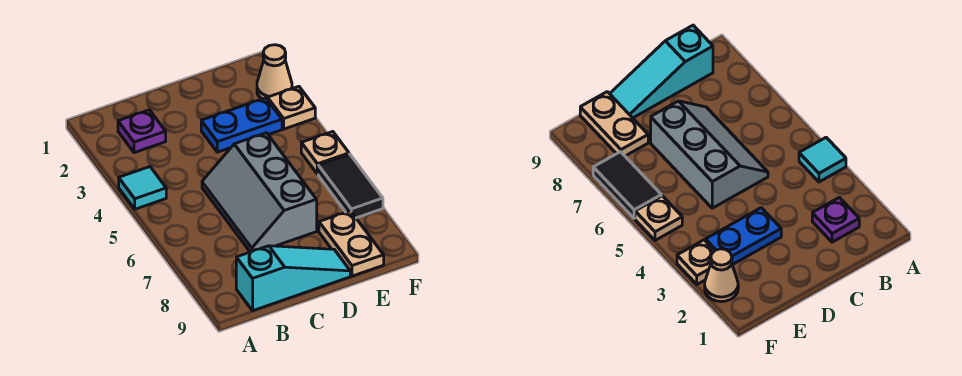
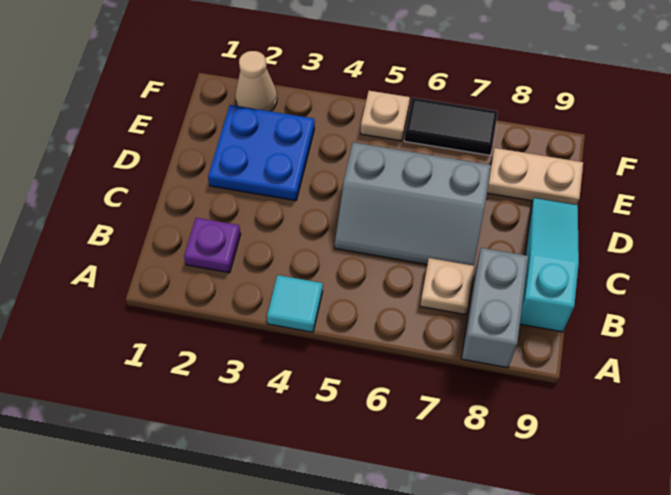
none -> grey 1x2 brick [461,248,528,368]
blue 1x2 plate [201,98,282,152] -> blue 2x2 plate [208,105,315,201]
tan 1x1 plate [268,86,315,129] -> tan 1x1 plate moved to [420,258,474,315]

